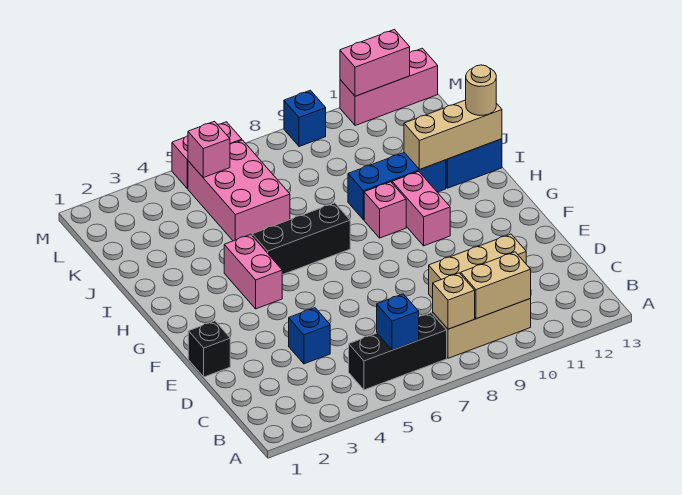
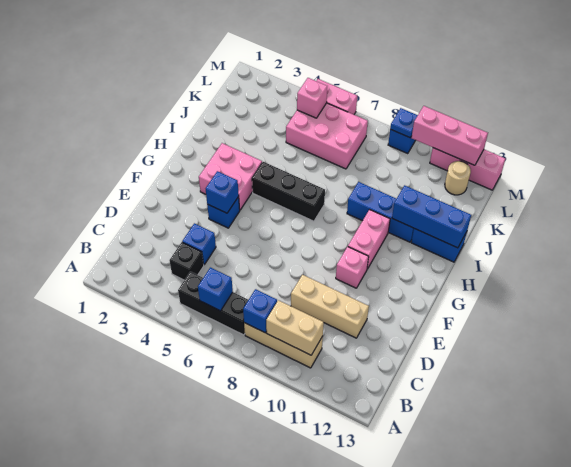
tan 1x1 brick [433,273,475,329] -> blue 1x1 brick [243,289,277,333]
black 1x1 brick [188,321,230,377] -> black 1x1 brick moved to [169,242,204,280]
none -> blue 1x1 brick [207,197,240,228]
none -> blue 1x1 brick [206,171,239,213]
pink 1x2 brick [224,234,282,309] -> pink 2x2 brick [199,143,262,210]
pink 1x1 brick [364,182,406,238] -> pink 1x1 brick moved to [336,246,369,288]
tan 1x3 brick [404,100,502,169] -> blue 1x3 brick [392,185,471,248]
tan 1x1 round brick [466,65,496,116] -> tan 1x1 round brick moved to [445,161,471,195]
pink 2x3 brick [188,140,290,241] -> pink 2x3 brick turned to [286,103,368,169]
none -> blue 1x1 plate [390,108,418,138]
pink 1x2 brick [340,30,410,96] -> pink 1x3 brick [411,106,488,165]

